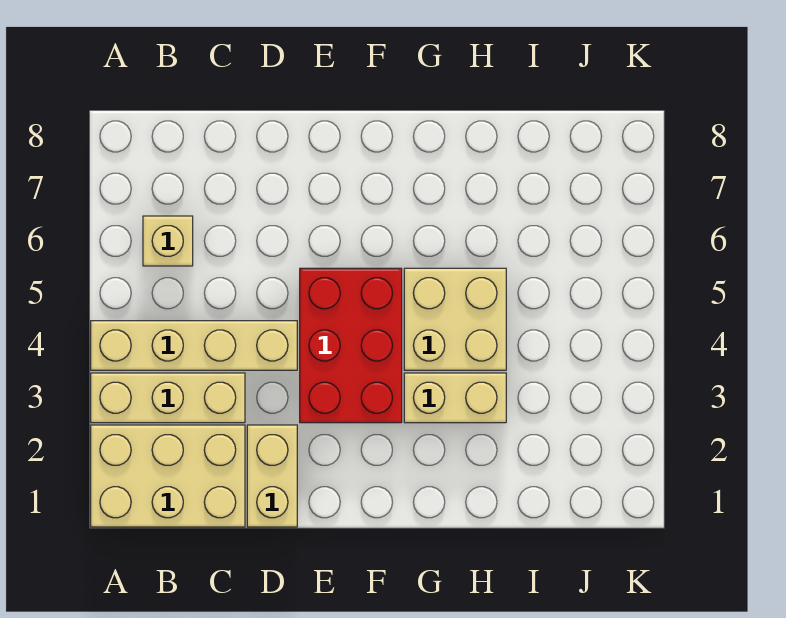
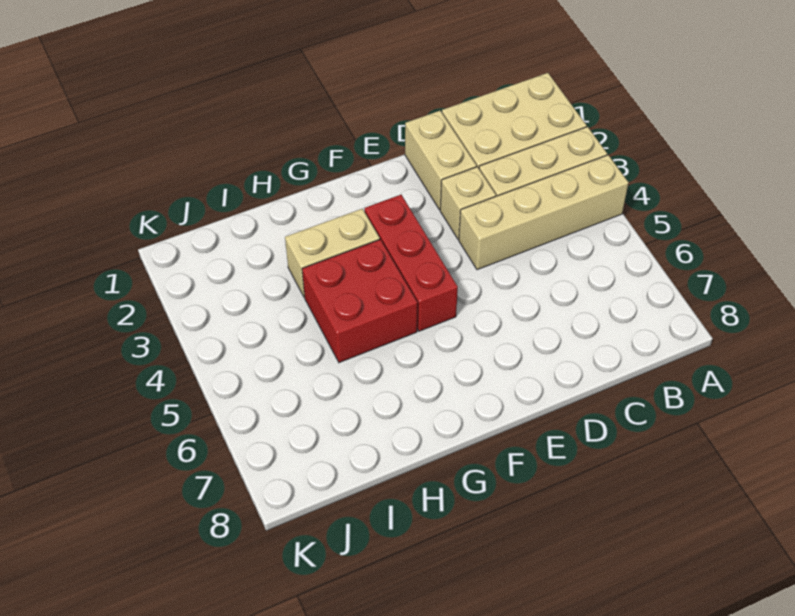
tan 1x1 brick [143,216,193,266] -> tan 1x1 brick moved to [440,167,496,239]
red 2x3 brick [300,268,402,423] -> red 1x3 brick [364,195,458,331]
tan 2x2 brick [404,268,506,370] -> red 2x2 brick [302,239,418,363]

